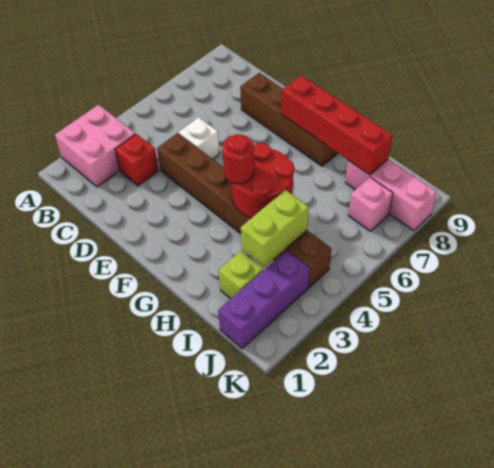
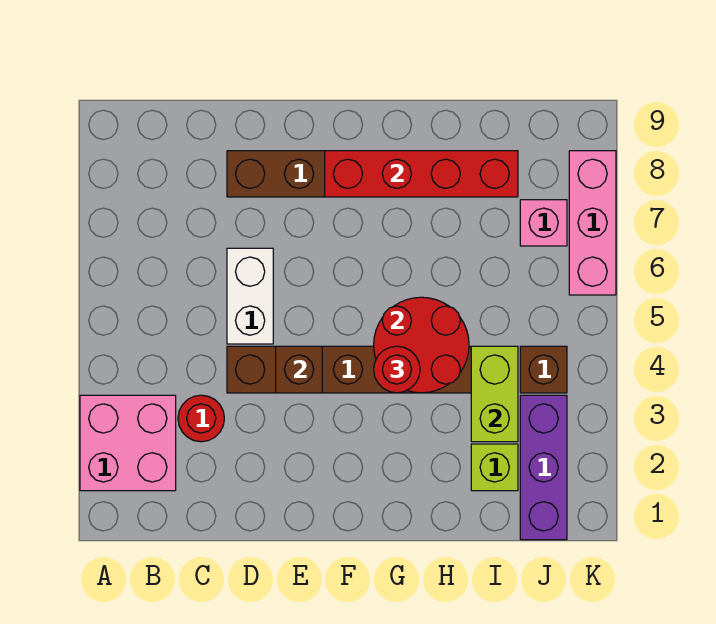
red 1x1 brick [115,134,158,186] -> red 1x1 round brick [178,395,224,442]
white 1x1 brick [179,117,220,159] -> white 1x2 brick [227,248,273,344]
none -> brown 1x1 brick [276,346,322,393]
pink 1x3 brick [345,159,437,231] -> pink 1x3 brick turned to [569,151,616,295]

